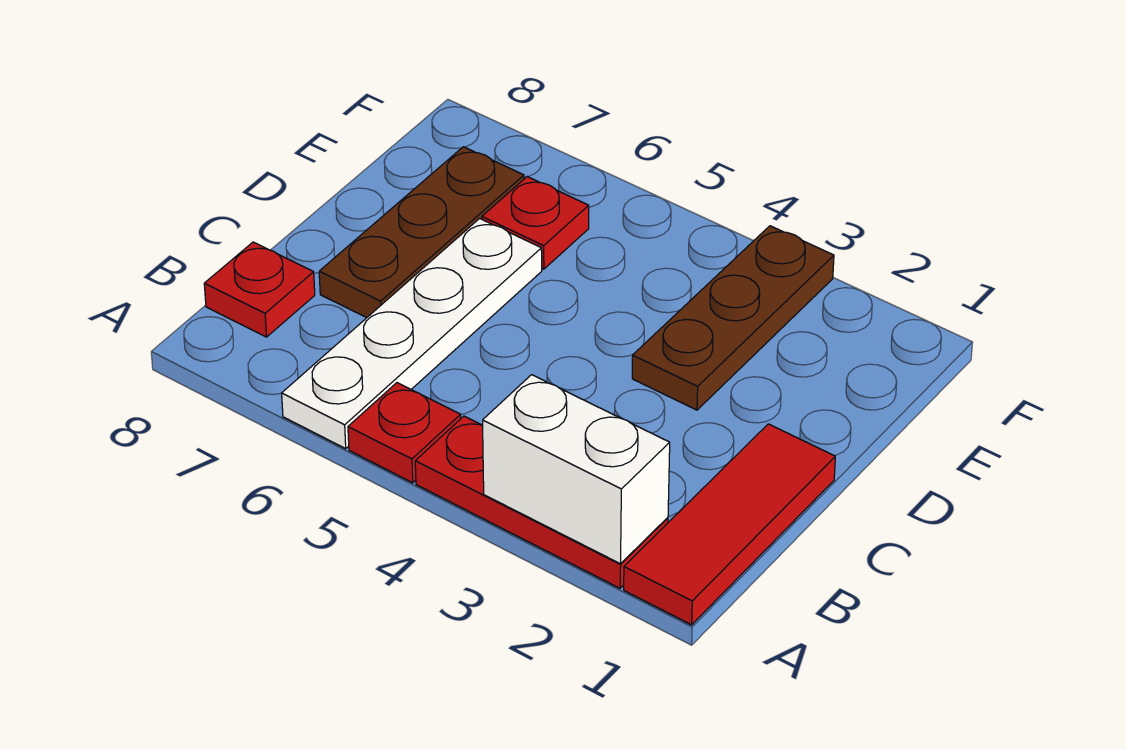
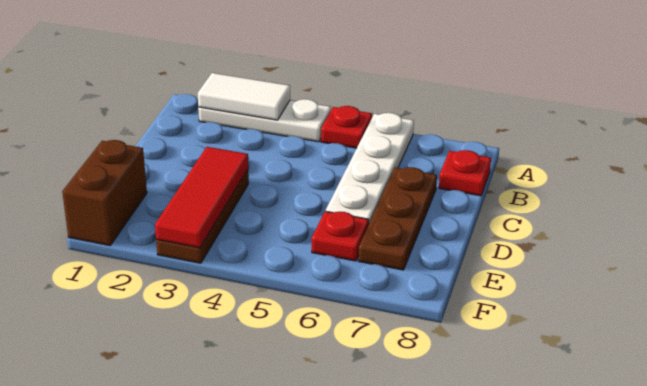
red 1x3 tile [624,424,835,625] -> red 1x3 tile moved to [155,147,248,248]
red 1x3 plate [415,416,668,588] -> white 1x3 plate [198,99,331,142]
white 1x2 brick [482,375,670,564] -> white 1x2 tile [198,73,290,120]
none -> brown 1x2 brick [62,140,147,246]

